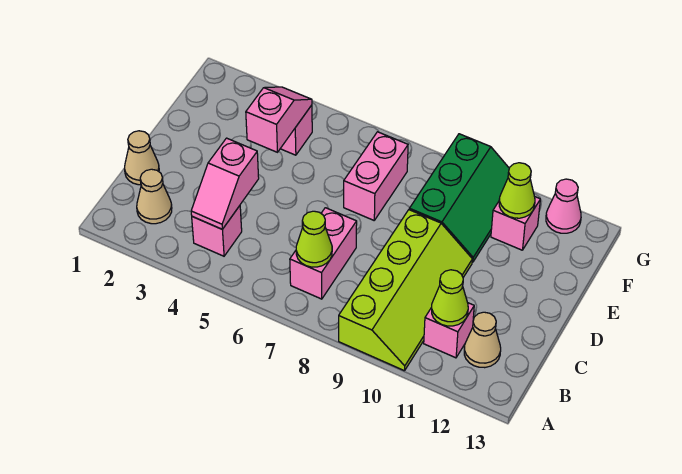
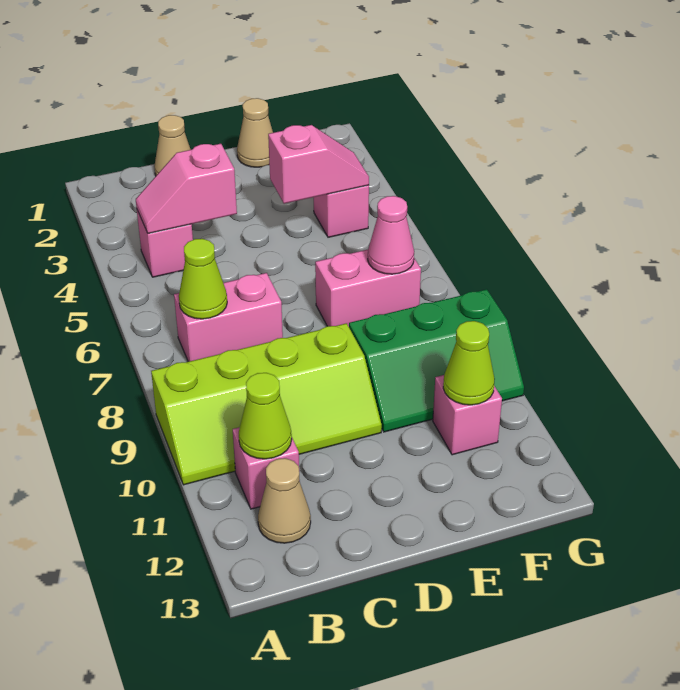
tan 1x1 cone [137,169,172,224] -> tan 1x1 cone moved to [237,98,273,167]
pink 1x1 cone [546,179,581,233] -> pink 1x1 cone moved to [368,196,414,274]

